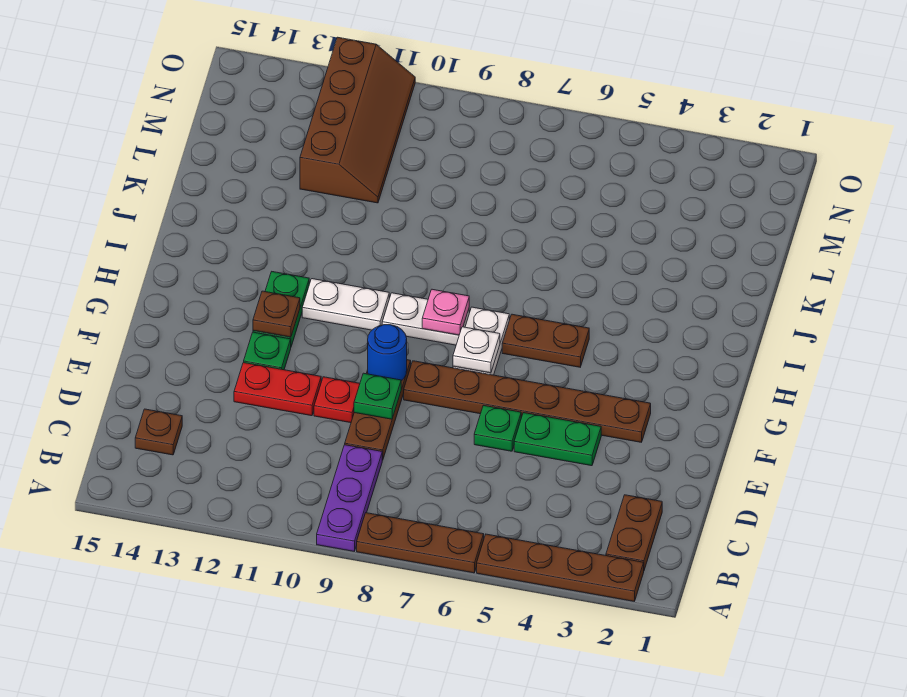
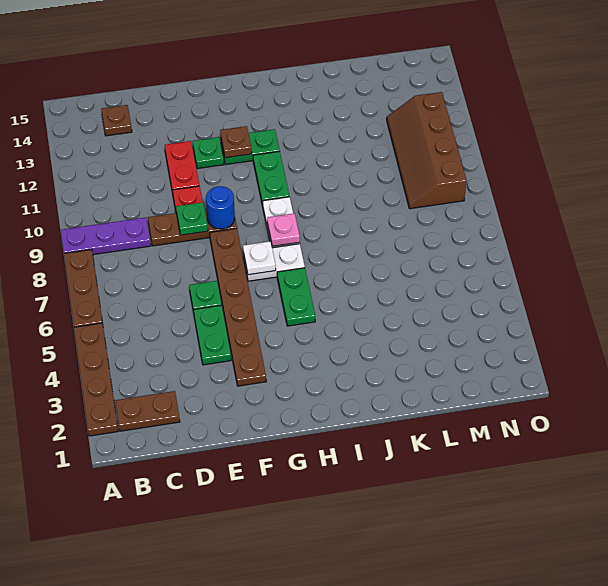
brown 1x2 plate [502,314,589,367] -> green 1x2 plate [277,268,315,326]
white 1x2 plate [302,279,389,330] -> green 1x2 plate [253,151,289,206]
brown 2x4 slope [300,37,415,203] -> brown 2x4 slope turned to [387,92,467,209]

